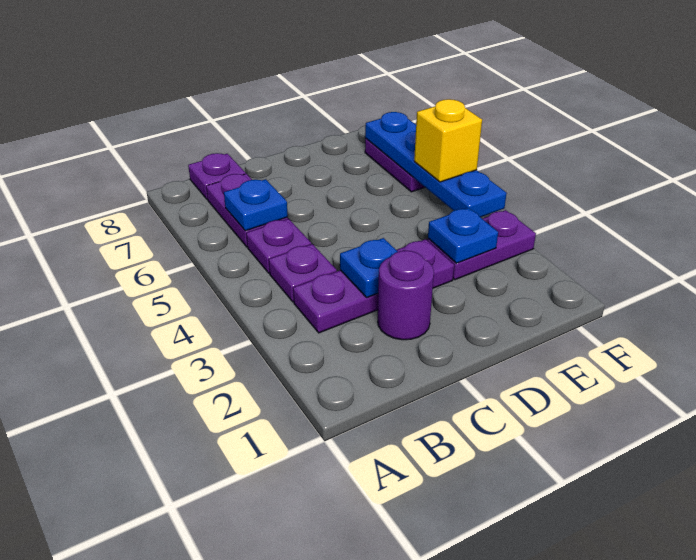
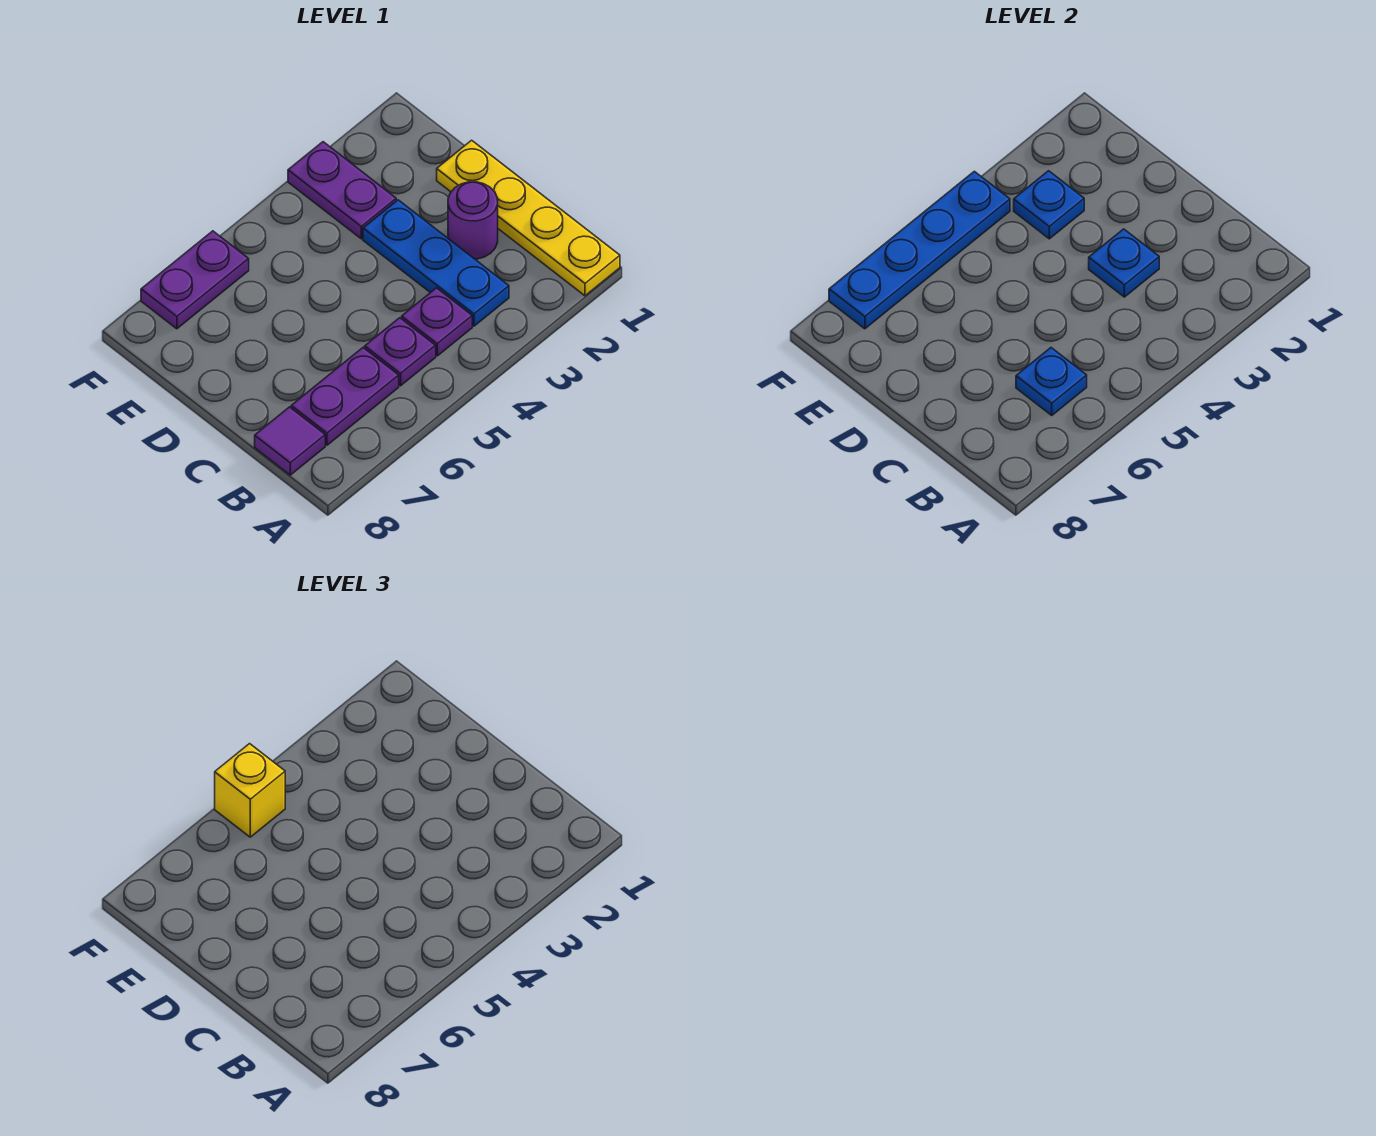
none -> yellow 1x4 plate [437,140,620,296]
purple 1x3 plate [293,239,454,333] -> blue 1x3 plate [363,200,509,326]
purple 1x1 plate [188,153,246,200] -> purple 1x1 tile [255,407,325,475]

